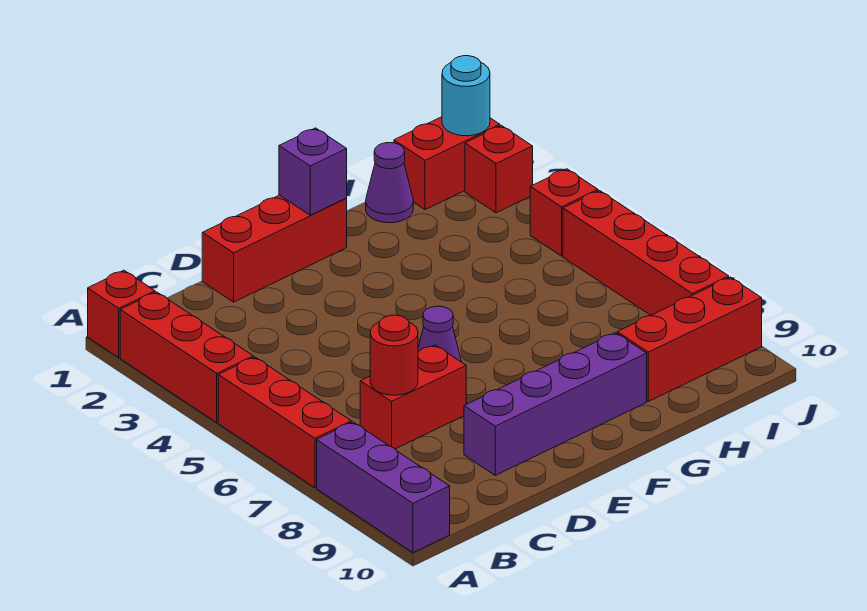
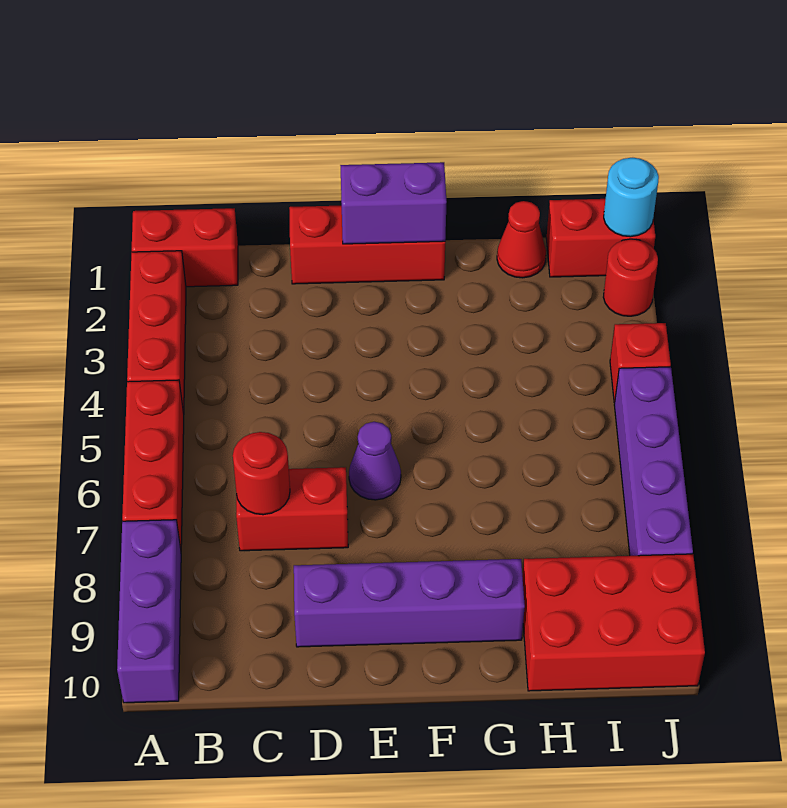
red 1x1 brick [88,270,155,357] -> red 1x2 brick [132,208,238,287]
purple 1x1 brick [279,128,347,215] -> purple 1x2 brick [340,162,447,244]
purple 1x1 cone [366,143,413,223] -> red 1x1 cone [497,201,546,278]
red 1x3 brick [617,277,762,401] -> red 2x3 brick [522,554,705,691]
red 1x1 brick [465,126,533,213] -> red 1x1 round brick [603,239,658,316]
red 1x4 brick [563,191,729,315] -> purple 1x4 brick [614,367,693,556]

